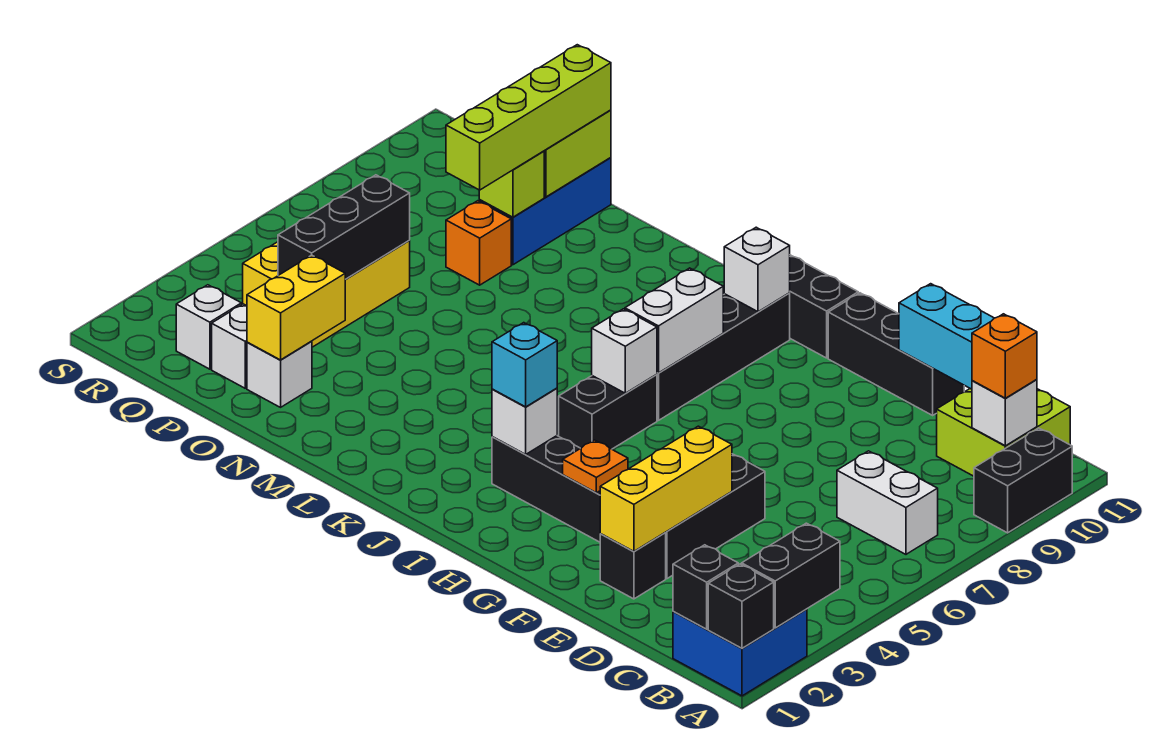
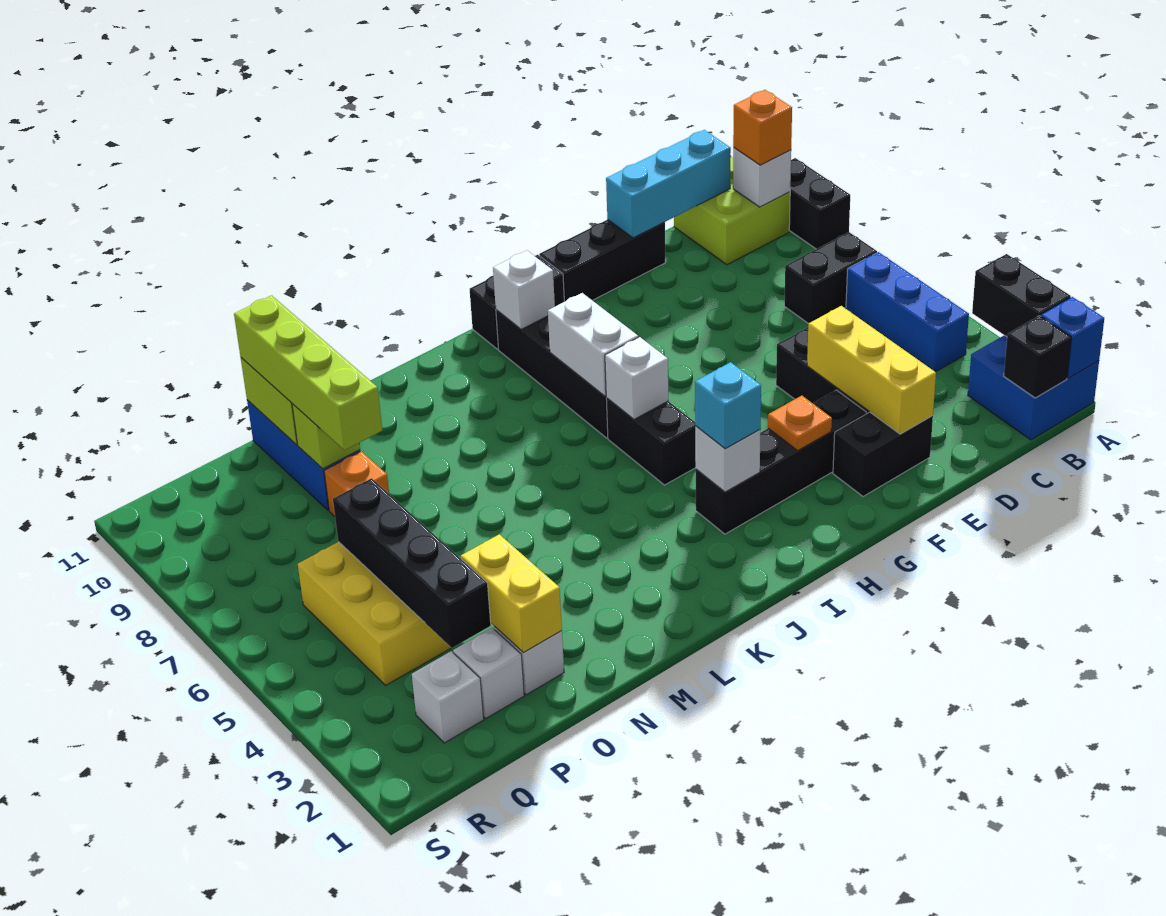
black 1x1 brick [708,564,774,648] -> blue 1x1 brick [1041,297,1104,379]
none -> blue 1x3 brick [846,252,969,372]
white 1x2 brick [837,451,938,554] -> black 1x2 brick [784,232,877,323]
black 1x1 brick [600,533,666,599] -> black 1x2 brick [833,412,933,496]
black 1x3 brick [278,175,410,279] -> black 1x4 brick [333,478,491,648]

